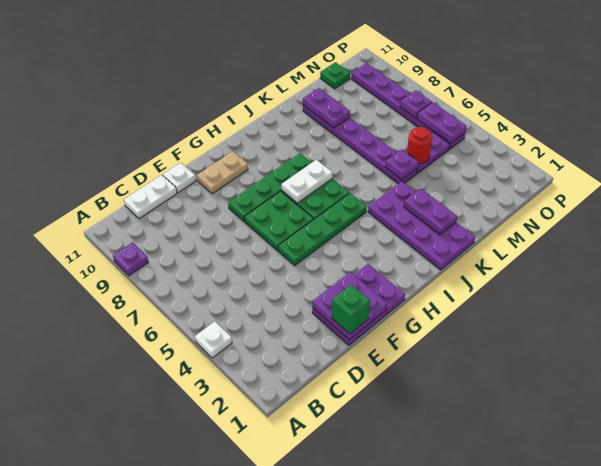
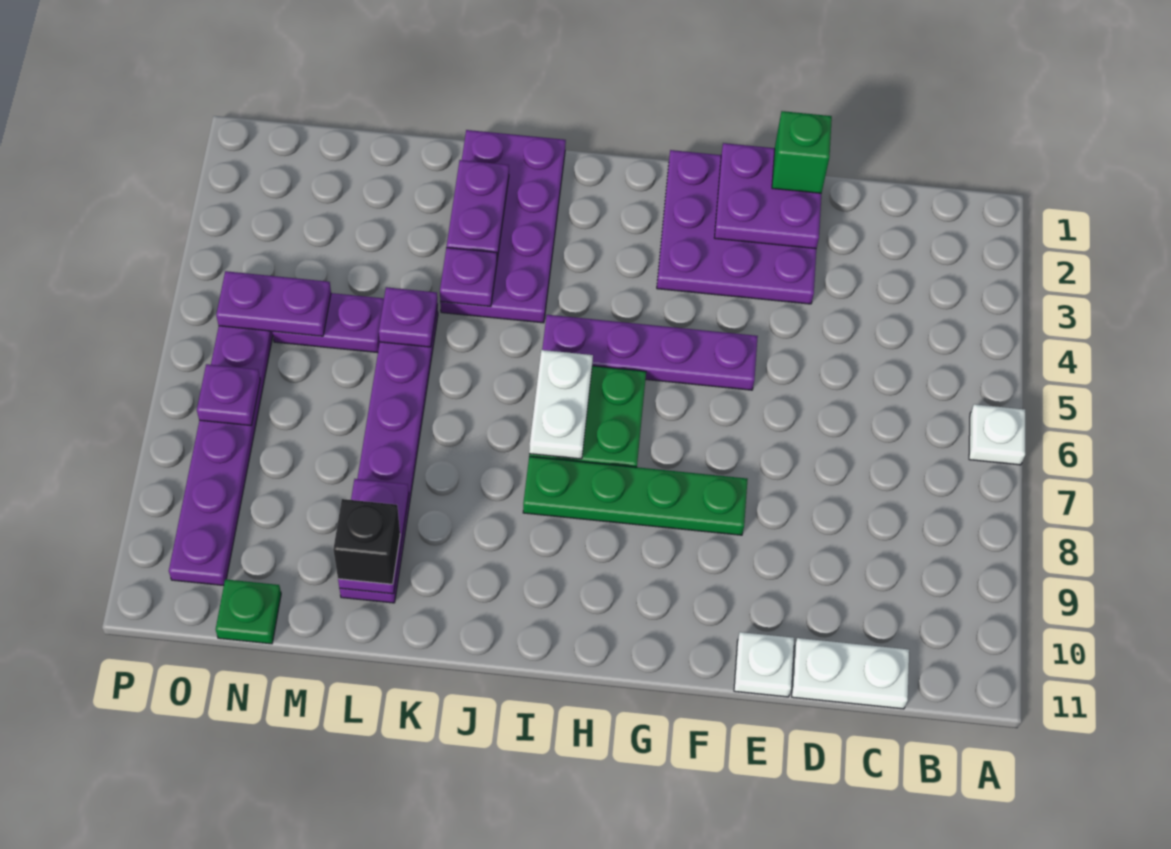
white 1x1 plate [195,321,232,358] -> white 1x1 plate moved to [969,404,1025,465]
purple 1x1 plate [113,242,148,276] -> purple 1x1 plate moved to [440,248,497,307]
purple 2x3 plate [312,264,405,345] -> purple 3x3 plate [657,150,816,304]
green 1x4 plate [278,193,367,266] -> purple 1x4 plate [542,315,758,390]
green 2x2 plate [245,191,314,251] -> none
tan 1x2 plate [197,151,248,194] -> none
white 1x2 plate [281,160,332,203] -> white 1x2 plate turned to [529,350,593,459]
none -> black 1x1 brick [333,499,400,584]
red 1x1 round brick [407,127,432,164] -> none
purple 1x2 plate [417,102,467,143] -> purple 1x2 plate turned to [216,271,331,336]

